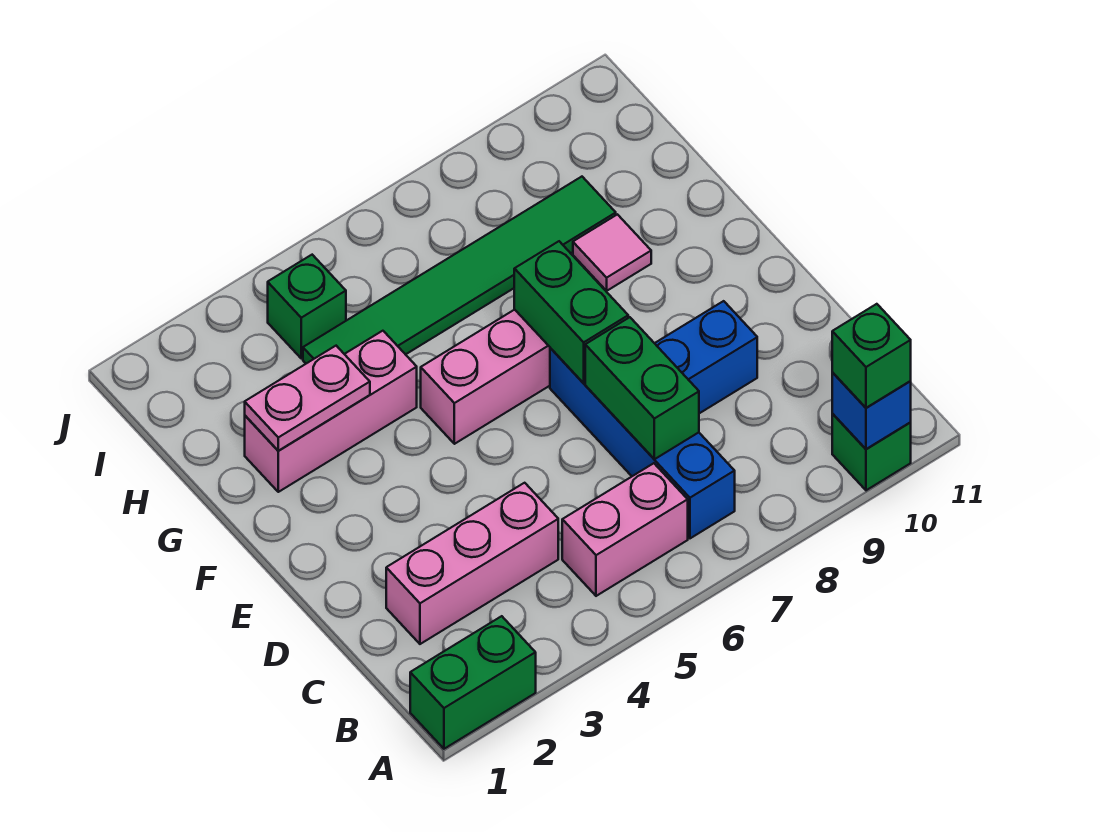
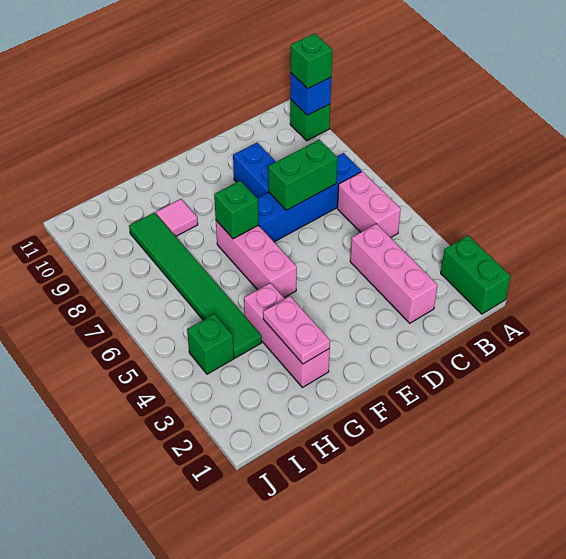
green 1x2 brick [514,241,628,383] -> green 1x1 brick [214,181,259,239]

